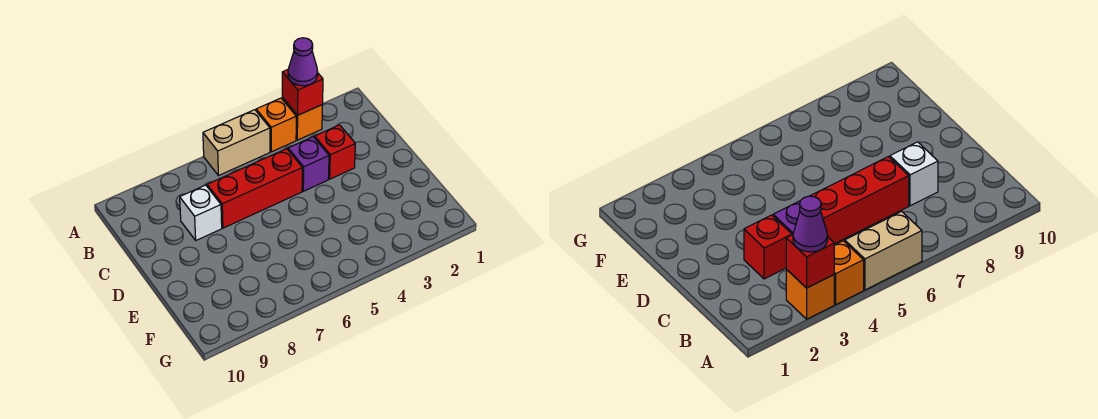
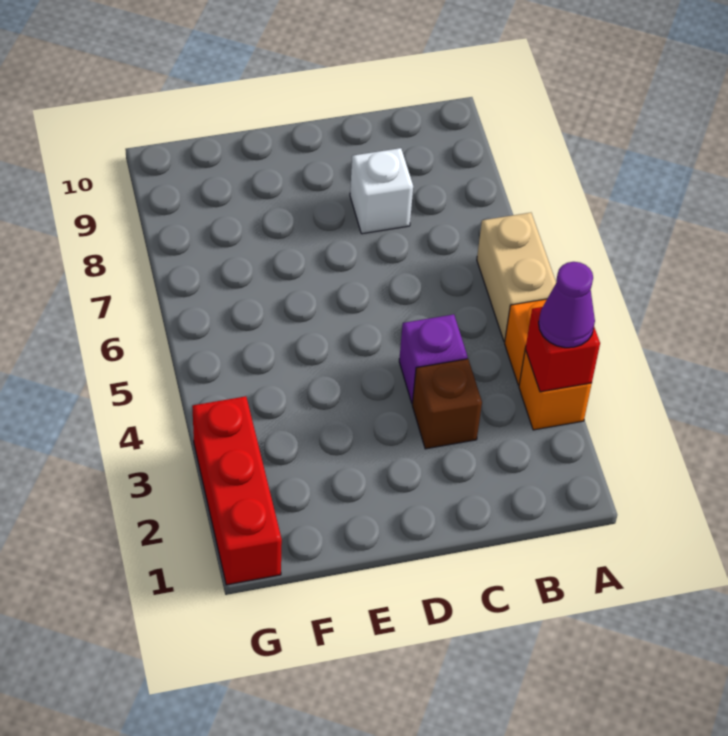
red 1x1 brick [315,125,355,179] -> brown 1x1 brick [412,359,482,449]
red 1x3 brick [207,149,302,228] -> red 1x3 brick moved to [192,396,282,585]

